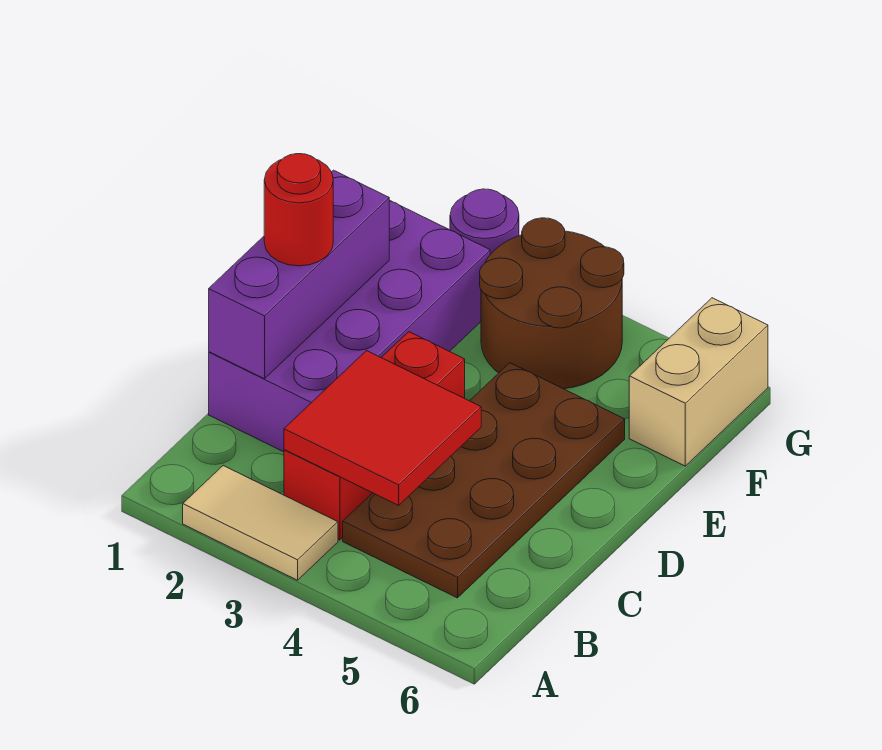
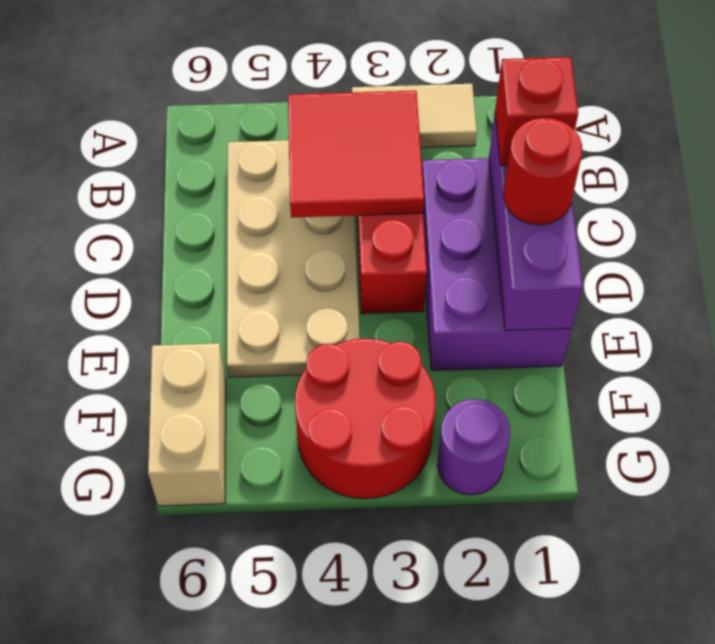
brown 2x4 plate [343,363,625,598] -> tan 2x4 plate [227,140,360,377]
purple 2x4 brick [209,200,490,452] -> purple 2x3 brick [422,158,572,370]
none -> red 1x1 brick [495,57,578,166]
brown 2x2 round brick [480,218,624,389] -> red 2x2 round brick [295,339,436,499]

